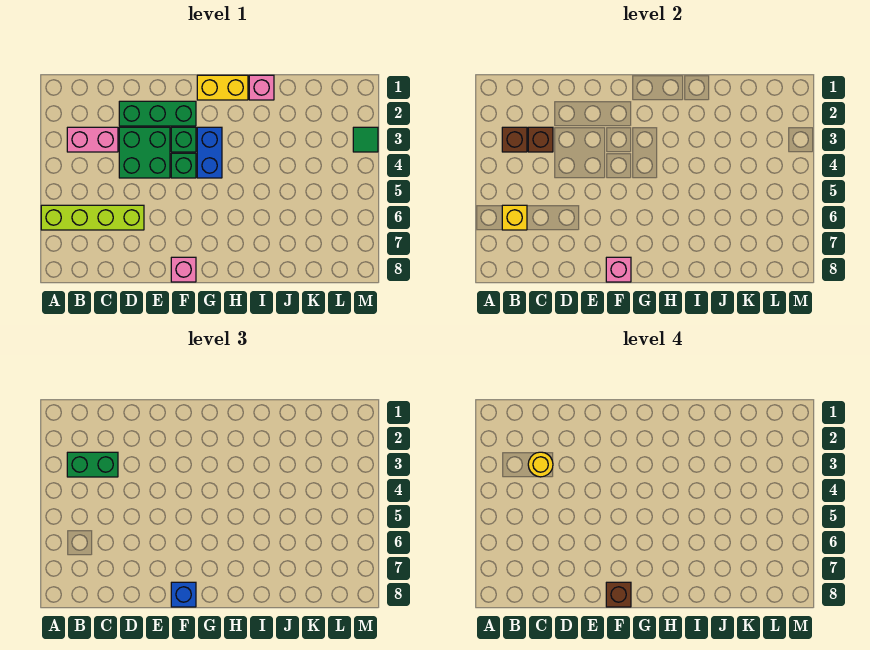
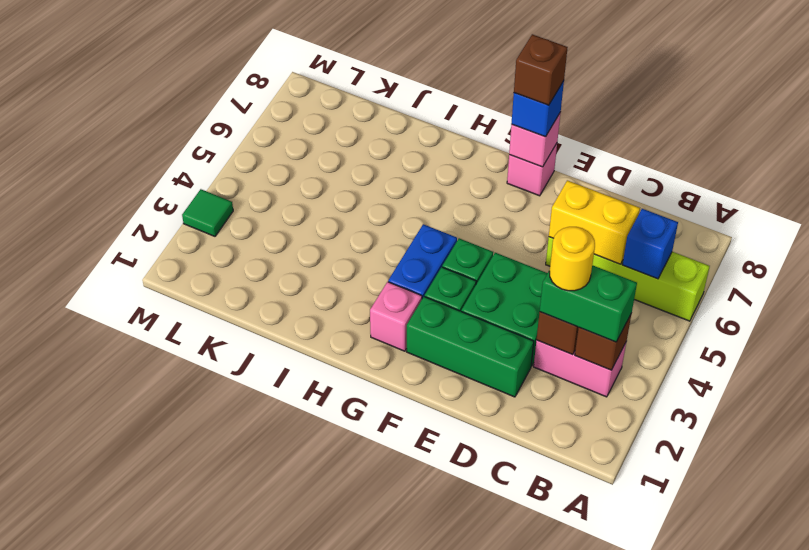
yellow 1x1 brick [502,205,527,230] -> blue 1x1 brick [623,209,678,279]
yellow 1x2 brick [197,75,248,100] -> yellow 1x2 brick moved to [549,180,640,264]
pink 1x1 brick [249,75,274,100] -> pink 1x1 brick moved to [370,282,422,351]

